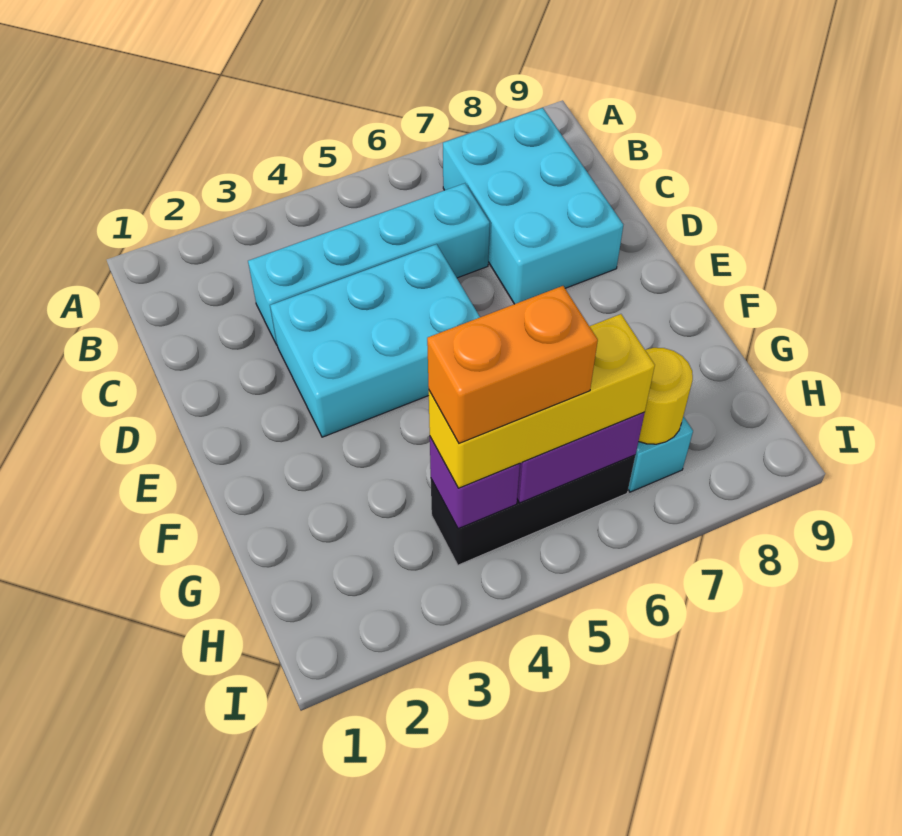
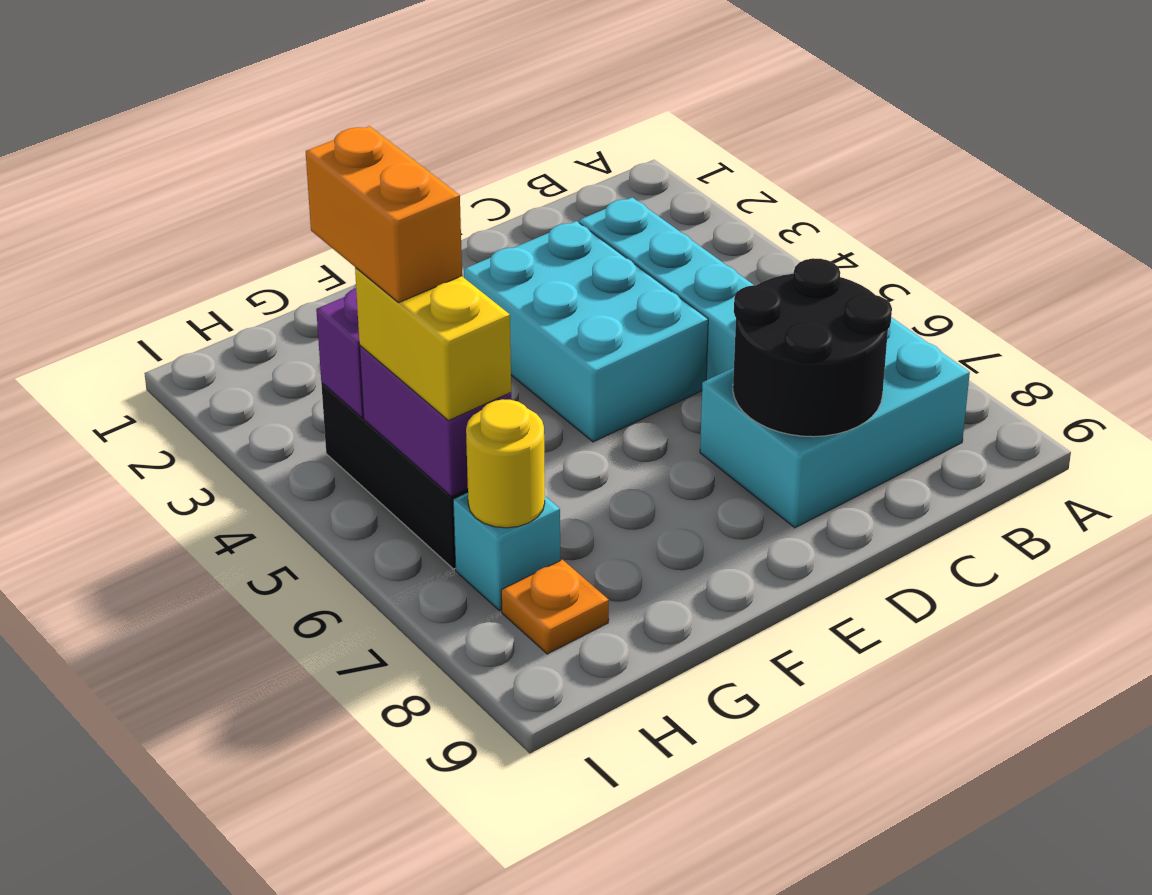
none -> black 2x2 round brick [733,258,892,437]
yellow 1x3 brick [429,314,655,488] -> yellow 1x2 brick [355,268,511,421]
none -> orange 1x1 plate [501,560,609,654]

